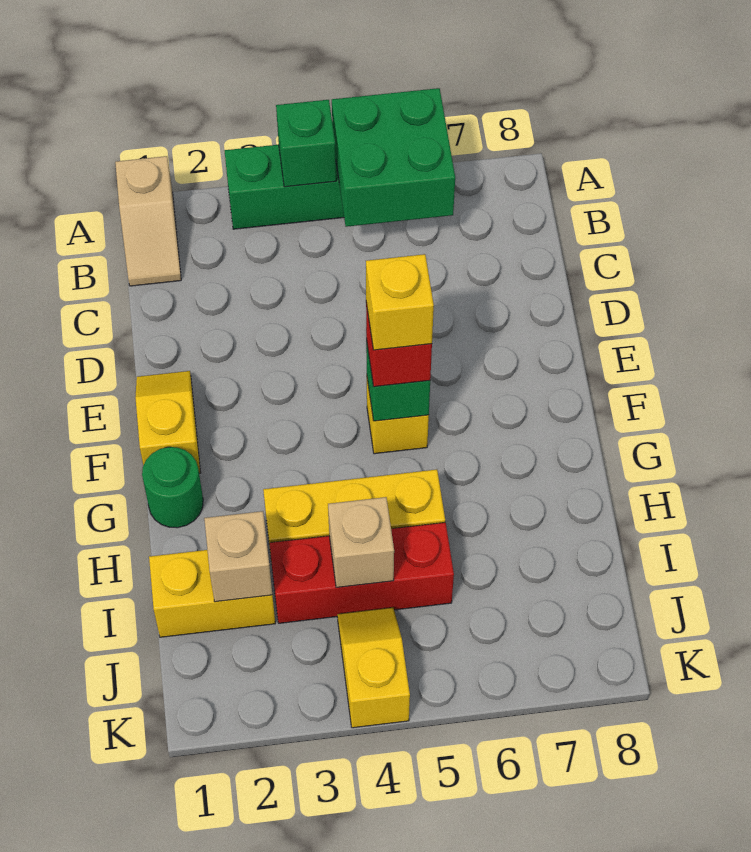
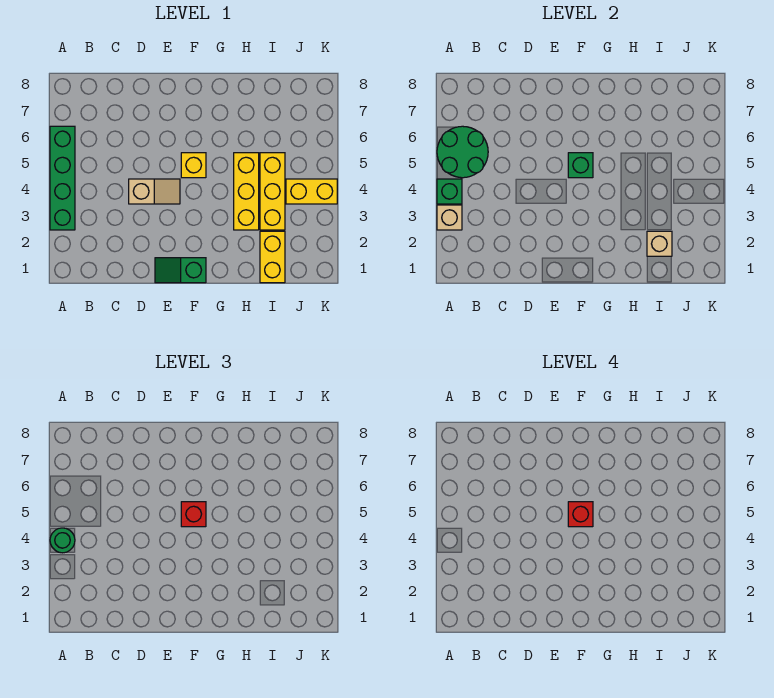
tan 1x2 slope [115,156,181,286] -> tan 1x2 slope moved to [129,179,180,204]
green 2x2 brick [332,88,455,227] -> green 2x2 round brick [437,126,488,178]
yellow 1x2 slope [135,371,201,473] -> green 1x2 slope [155,258,206,283]
yellow 1x1 brick [366,254,434,350] -> red 1x1 brick [568,502,593,527]
green 1x1 round brick [142,447,203,528] -> green 1x1 round brick moved to [50,528,75,553]
red 1x3 brick [269,522,454,623] -> yellow 1x3 brick [260,153,285,230]
tan 1x1 brick [328,497,394,588] -> tan 1x1 brick moved to [437,205,462,230]
yellow 1x2 slope [337,608,410,728] -> yellow 1x2 brick [286,179,337,204]

